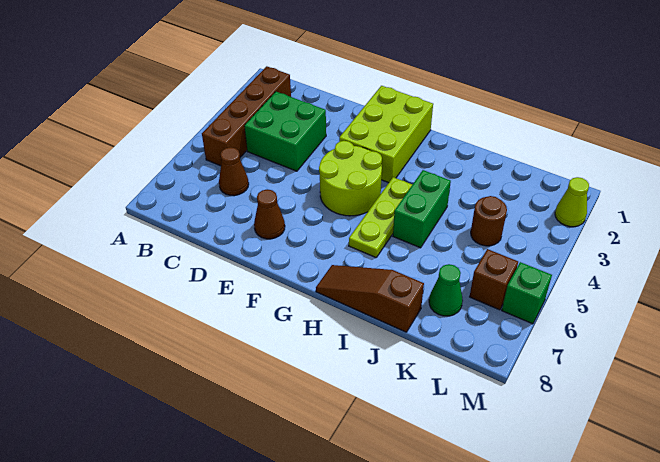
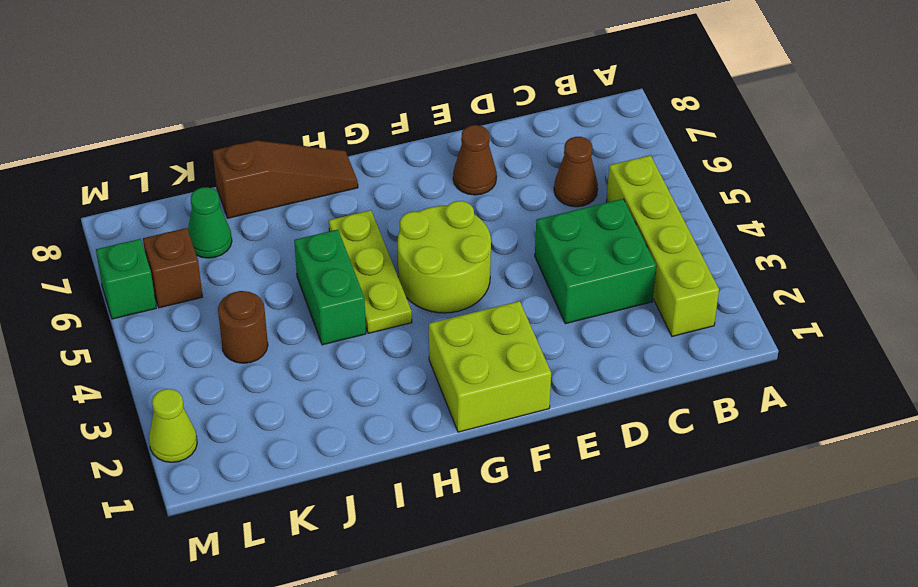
brown 1x4 brick [202,66,291,166] -> lime 1x4 brick [606,155,719,336]
lime 2x3 brick [339,86,433,183] -> lime 2x2 brick [429,301,551,432]

